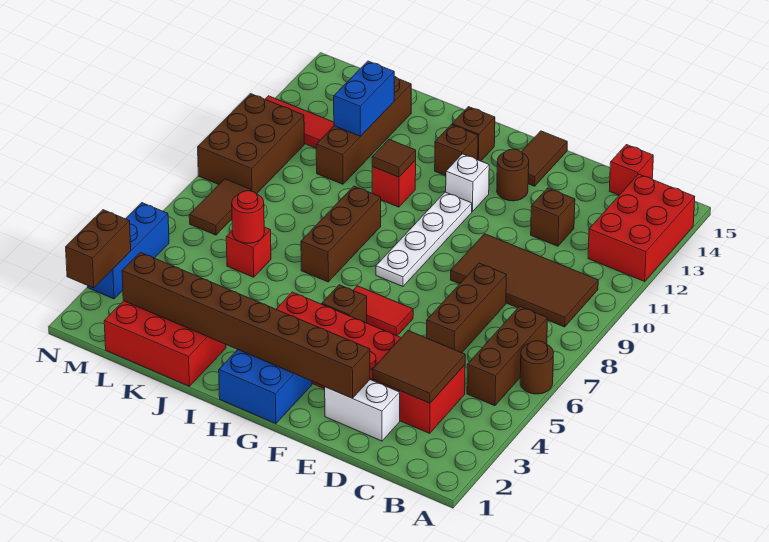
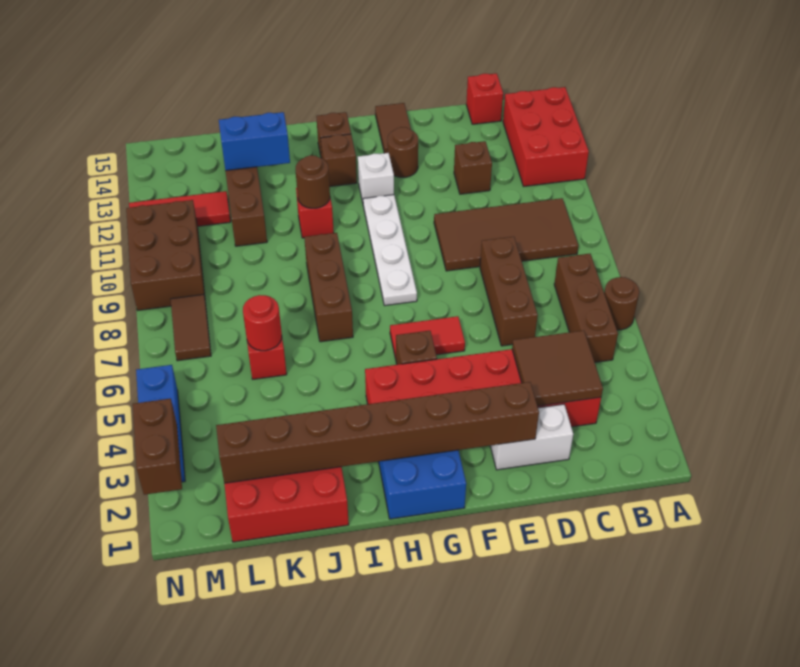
brown 1x1 tile [372,140,416,177] -> brown 1x1 round brick [295,155,330,208]
blue 1x2 brick [334,61,394,136] -> blue 1x2 brick turned to [219,112,290,171]

